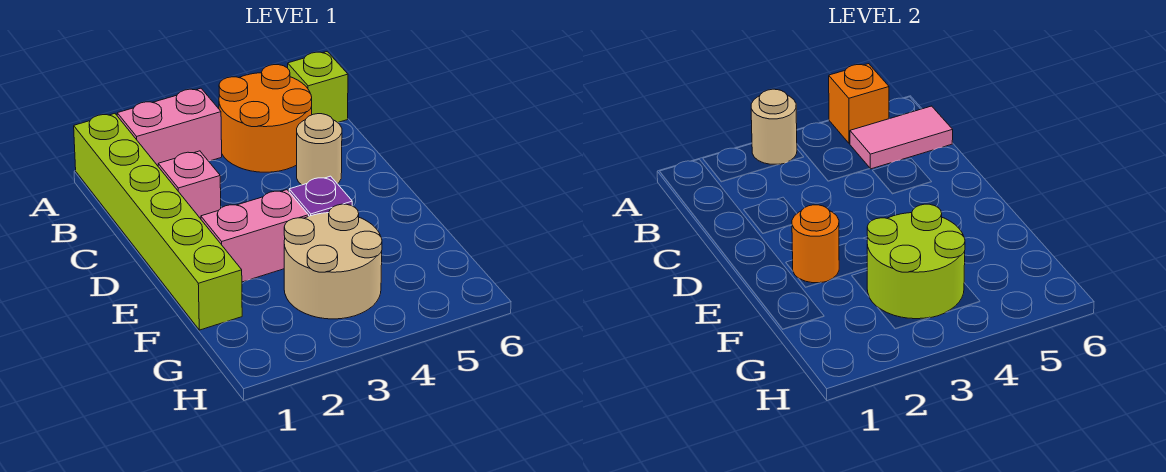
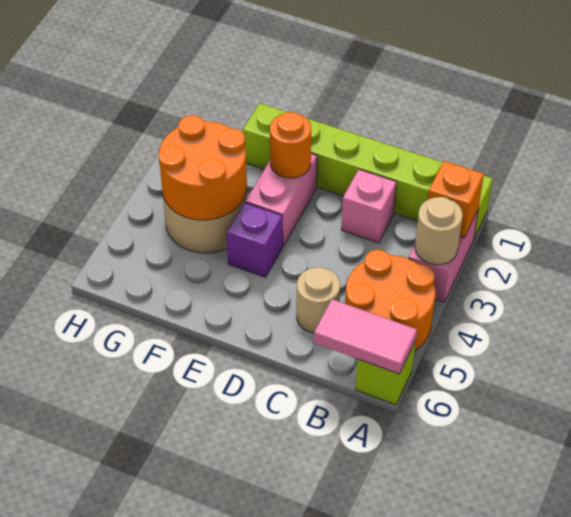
orange 1x1 brick [829,64,889,144] -> orange 1x1 brick moved to [428,161,484,238]
pink 1x2 tile [850,106,953,169] -> pink 1x2 tile turned to [314,299,417,374]
lime 2x2 round brick [867,204,965,319] -> orange 2x2 round brick [158,115,247,220]

